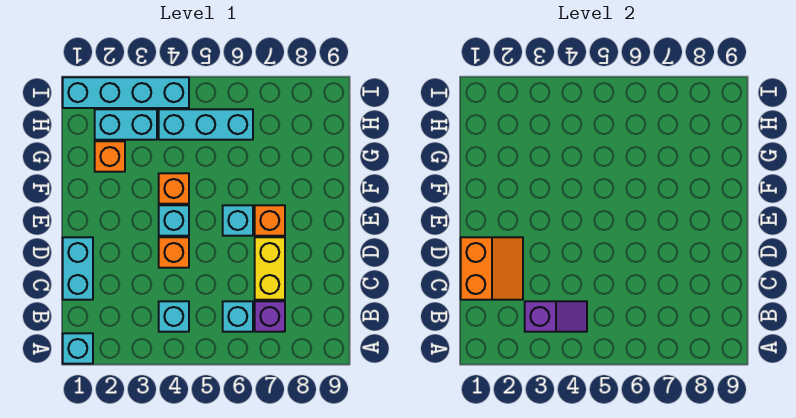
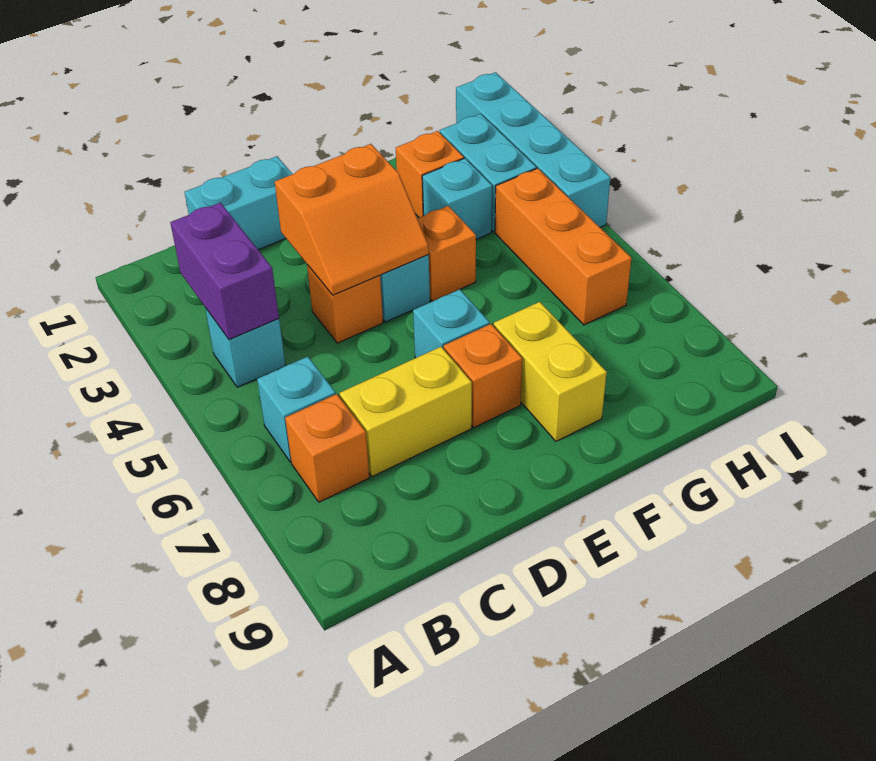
cyan 1x1 brick [63,333,93,364] -> cyan 1x1 brick moved to [422,158,492,239]
purple 1x2 slope [525,301,587,332] -> purple 1x2 brick [170,203,279,340]
purple 1x1 brick [255,301,285,332] -> orange 1x1 brick [285,394,369,502]
orange 2x2 slope [461,237,523,300] -> orange 2x2 slope moved to [275,144,429,295]
none -> yellow 1x2 brick [493,302,607,441]
cyan 1x3 brick [159,109,253,140] -> orange 1x3 brick [495,168,631,325]

